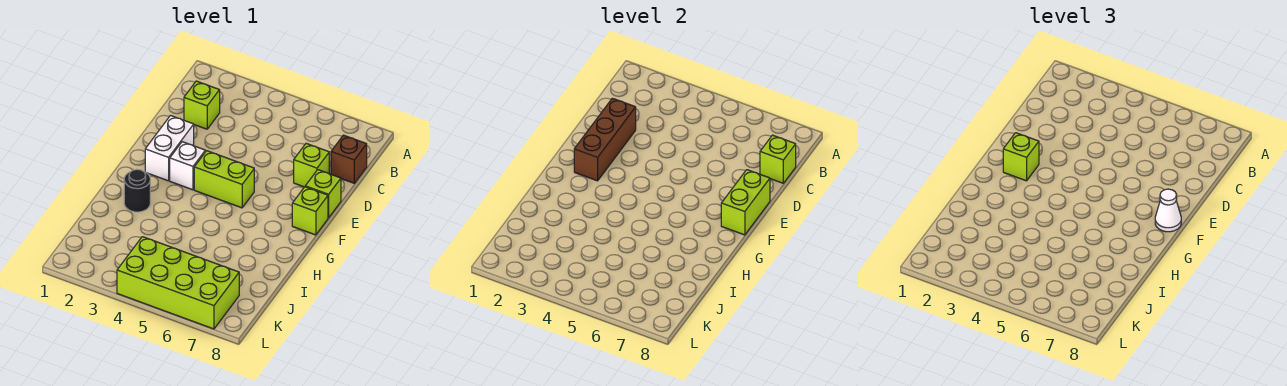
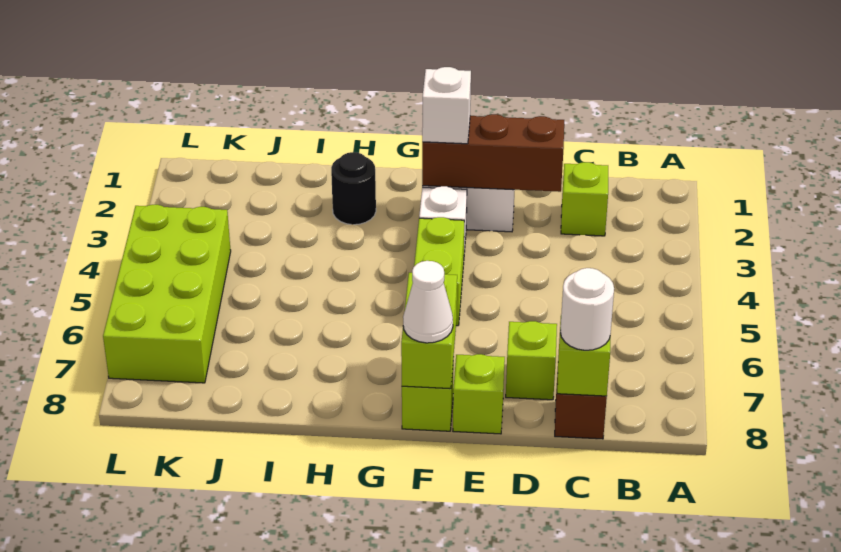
none -> white 1x1 round brick [560,268,614,350]
lime 1x2 brick [721,170,770,235] -> lime 1x2 brick turned to [401,273,457,389]
lime 1x1 brick [1003,133,1039,181] -> white 1x1 brick [422,67,471,144]

